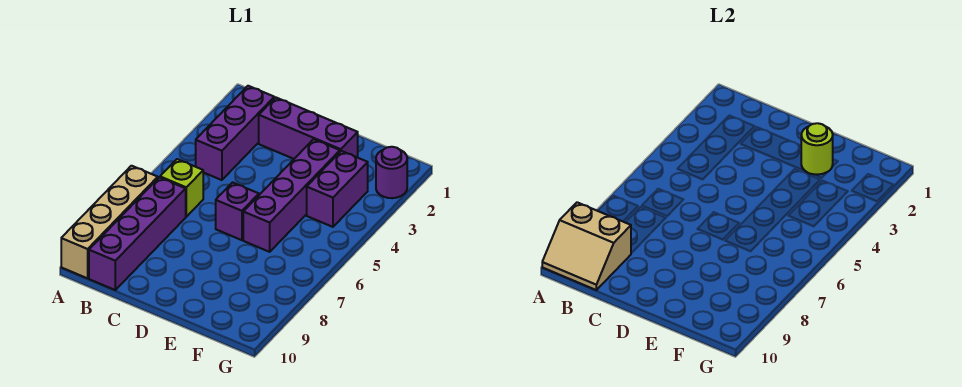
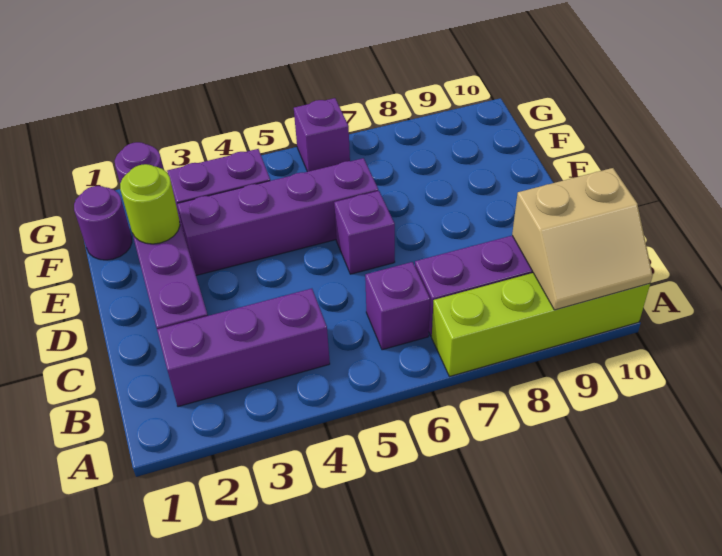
tan 1x4 brick [61,166,158,278] -> lime 1x4 brick [432,273,650,377]
tan 2x2 slope [542,202,631,290] -> tan 2x2 slope turned to [512,168,653,310]
lime 1x1 brick [160,159,203,217] -> purple 1x1 brick [365,262,430,350]
none -> purple 1x1 round brick [74,186,132,260]
none -> purple 1x1 brick [294,98,350,172]

